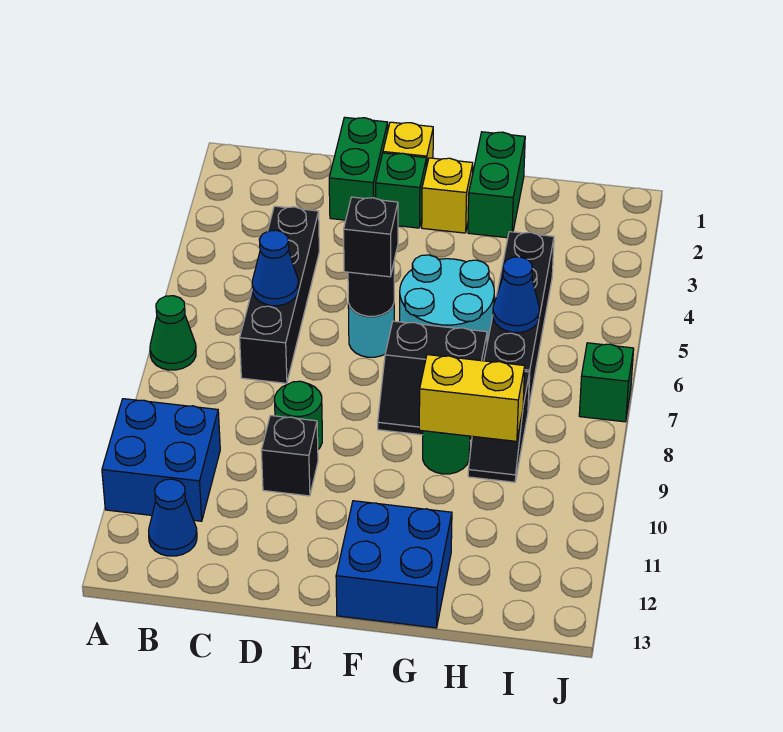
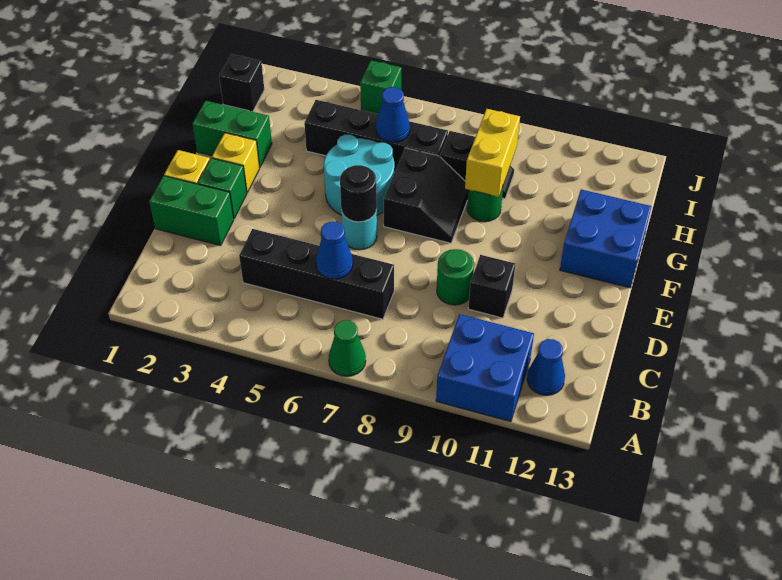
black 1x1 brick [344,197,398,277] -> black 1x1 brick moved to [219,54,264,112]
green 1x1 brick [579,343,634,422] -> green 1x1 brick moved to [360,61,402,114]

